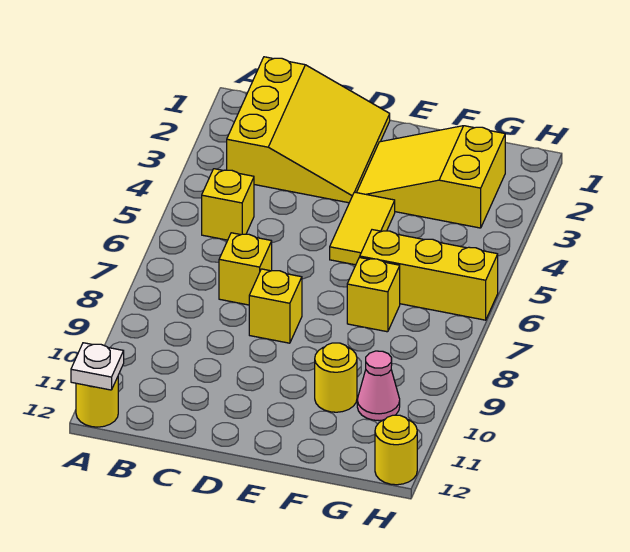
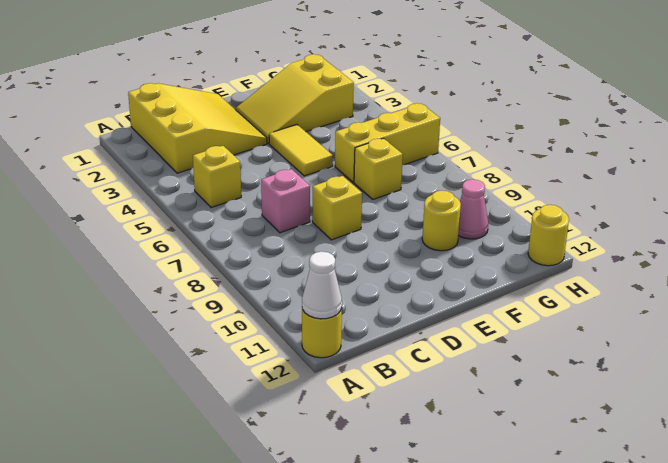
white 1x1 plate [71,343,124,390] -> white 1x1 cone [302,252,342,319]
yellow 1x1 brick [219,233,272,305] -> pink 1x1 brick [261,169,310,233]

